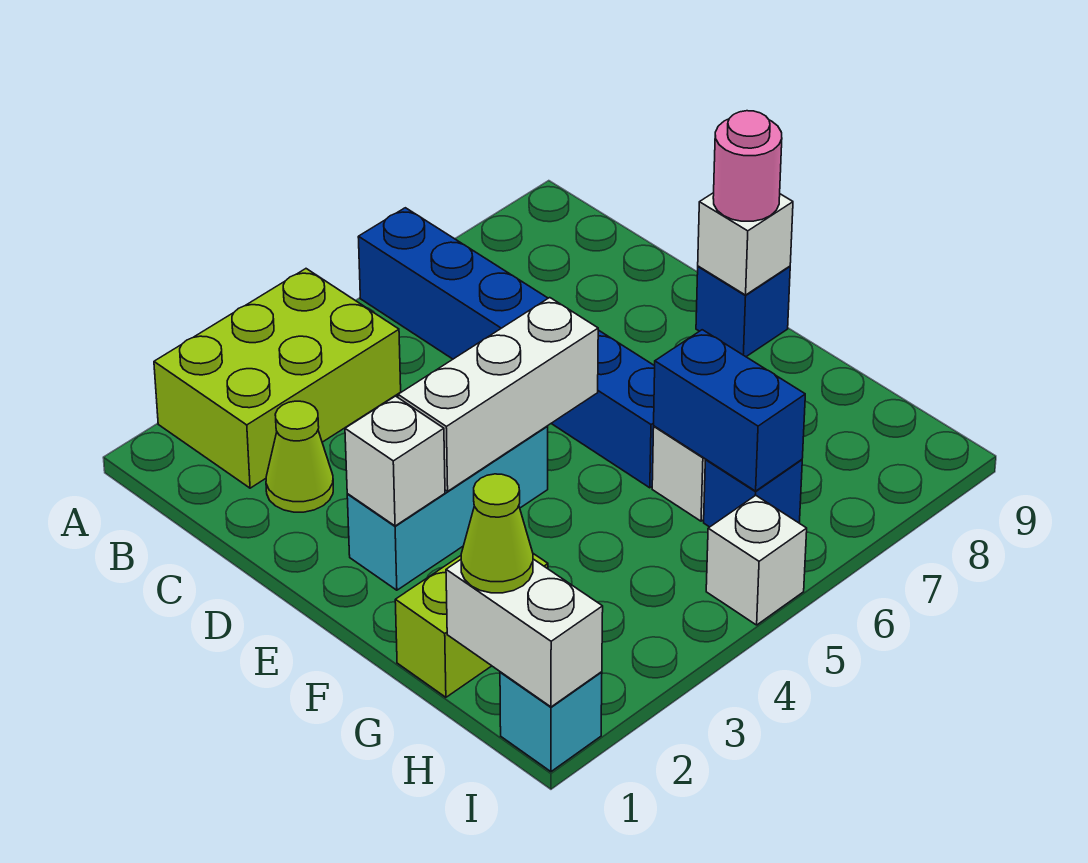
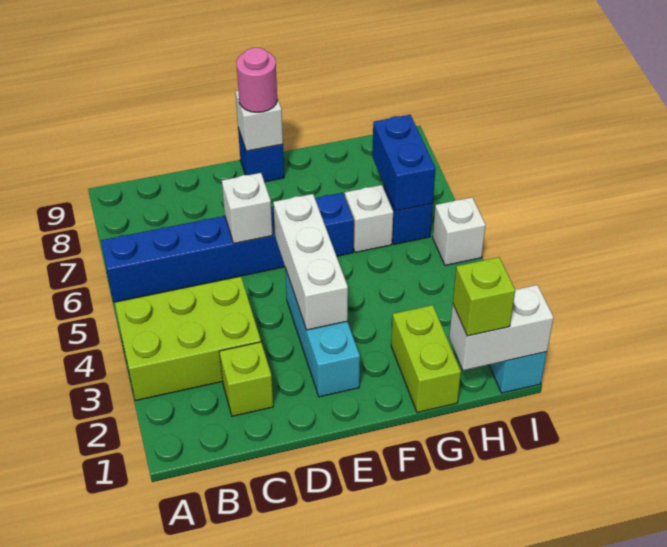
lime 2x3 brick [154,269,401,488] -> lime 2x3 brick turned to [115,277,261,401]
lime 1x1 cone [266,401,333,512] -> lime 1x1 brick [219,342,273,416]
white 1x1 brick [345,396,445,526] -> white 1x1 brick moved to [222,173,273,243]
blue 1x2 brick [654,330,805,491] -> blue 1x2 brick turned to [372,115,436,211]
lime 1x1 cone [461,474,533,593] -> lime 1x1 brick [453,257,515,336]

